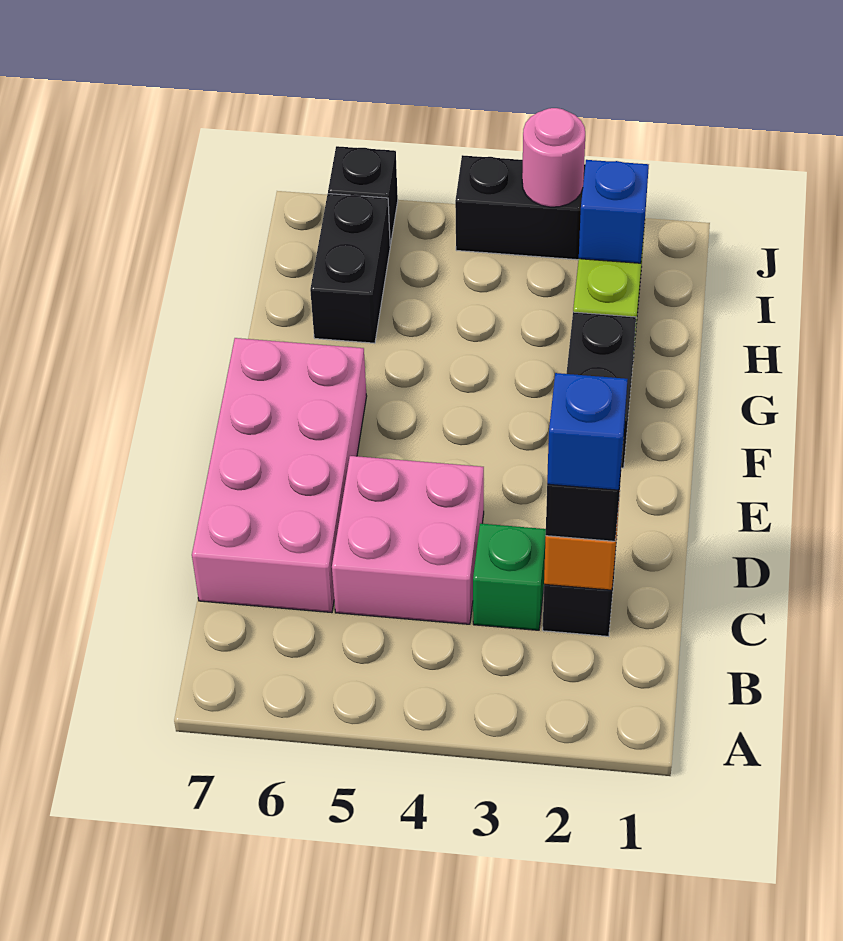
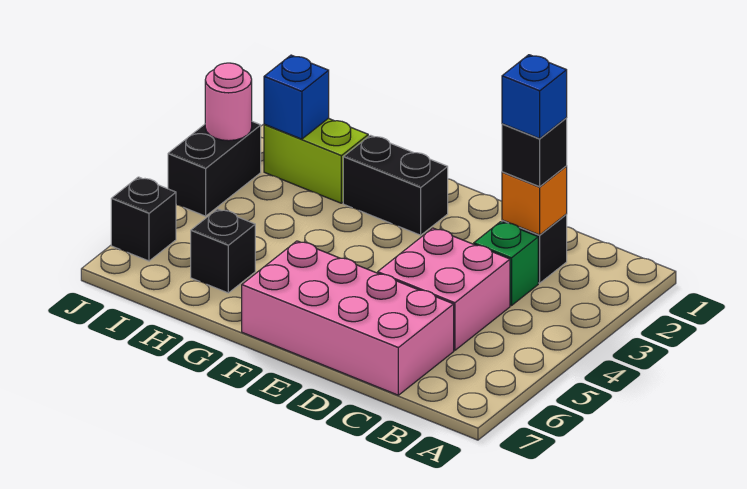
black 1x2 brick [310,194,390,343] -> black 1x1 brick [191,209,255,293]

